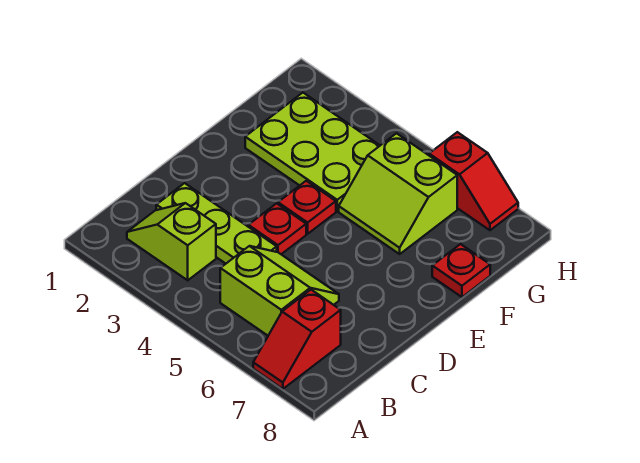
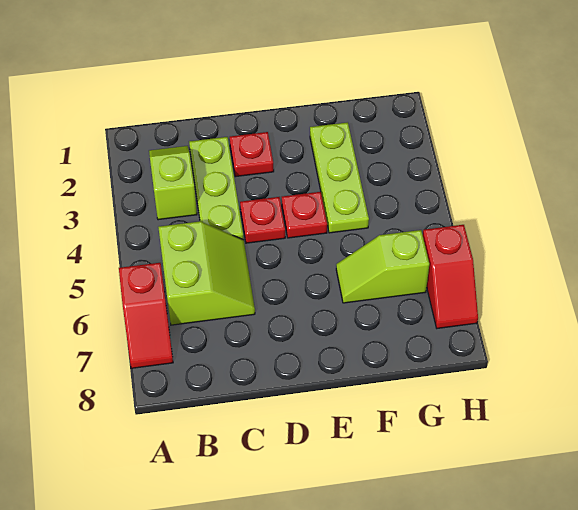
red 1x2 slope [253,290,341,389] -> red 1x2 slope turned to [119,263,173,368]
lime 2x3 plate [245,93,380,211] -> lime 1x3 plate [310,122,369,233]
lime 2x2 slope [339,133,457,254] -> lime 1x2 slope [336,230,429,303]
red 1x1 plate [432,244,490,297] -> red 1x1 plate moved to [230,132,274,177]

